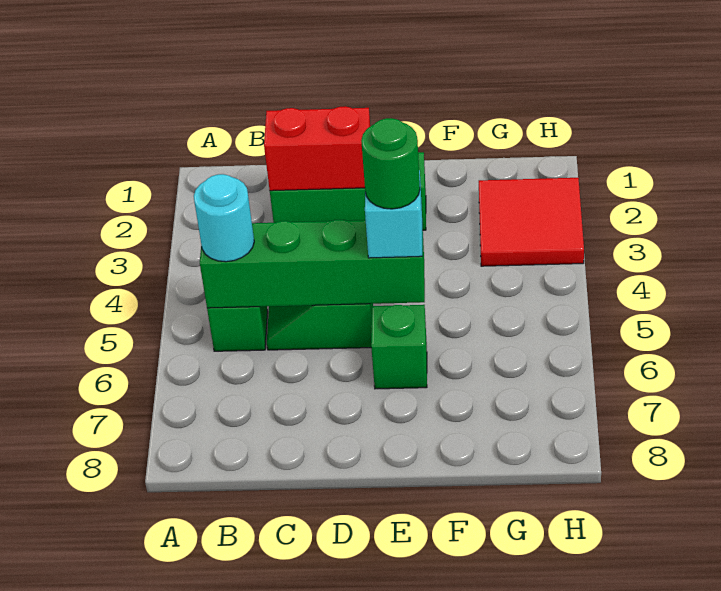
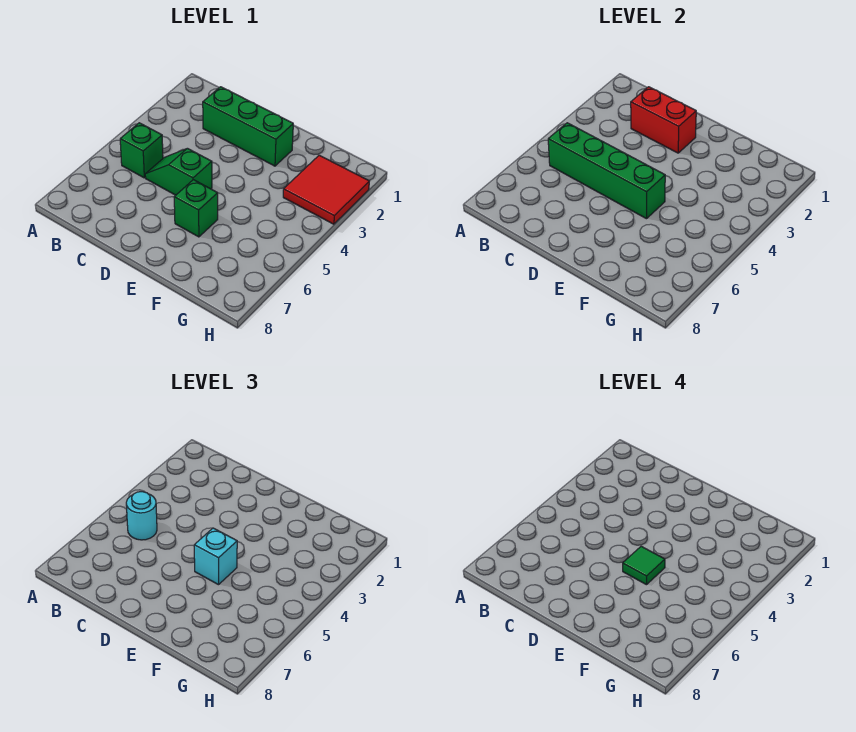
green 1x1 round brick [361,118,420,209] -> green 1x1 tile [623,546,665,585]

